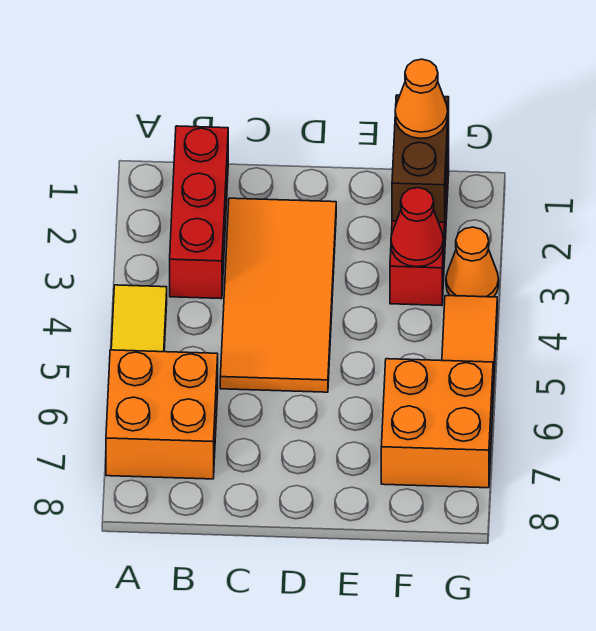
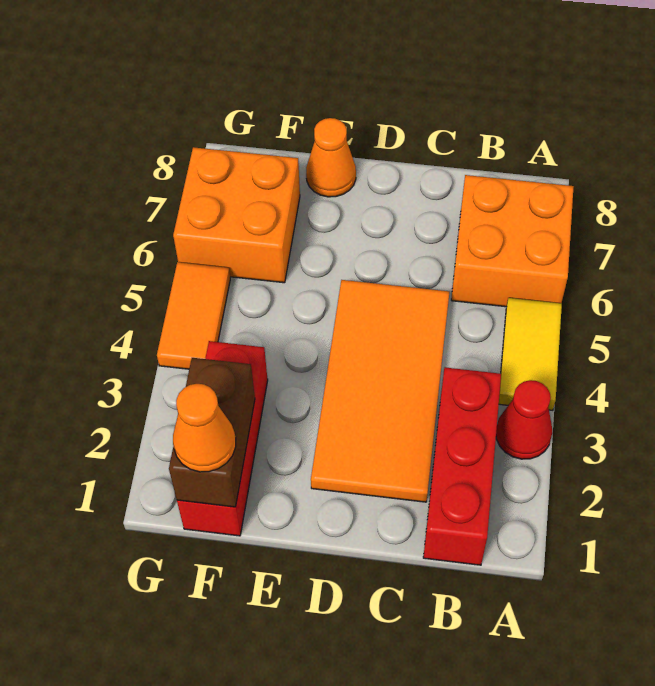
red 1x1 cone [391,188,443,267] -> red 1x1 cone moved to [496,380,552,459]
orange 1x1 cone [446,227,499,297] -> orange 1x1 cone moved to [306,118,356,197]

